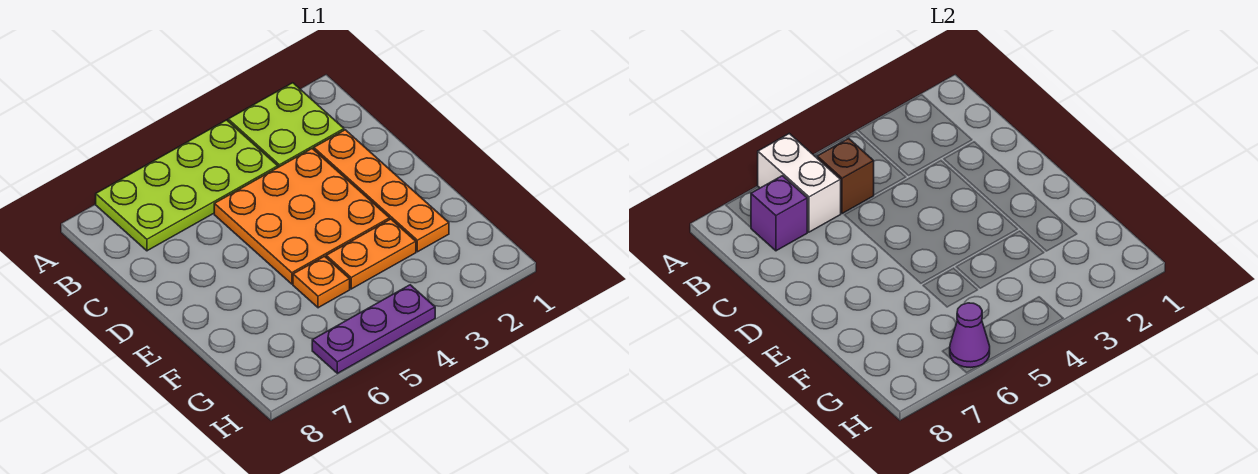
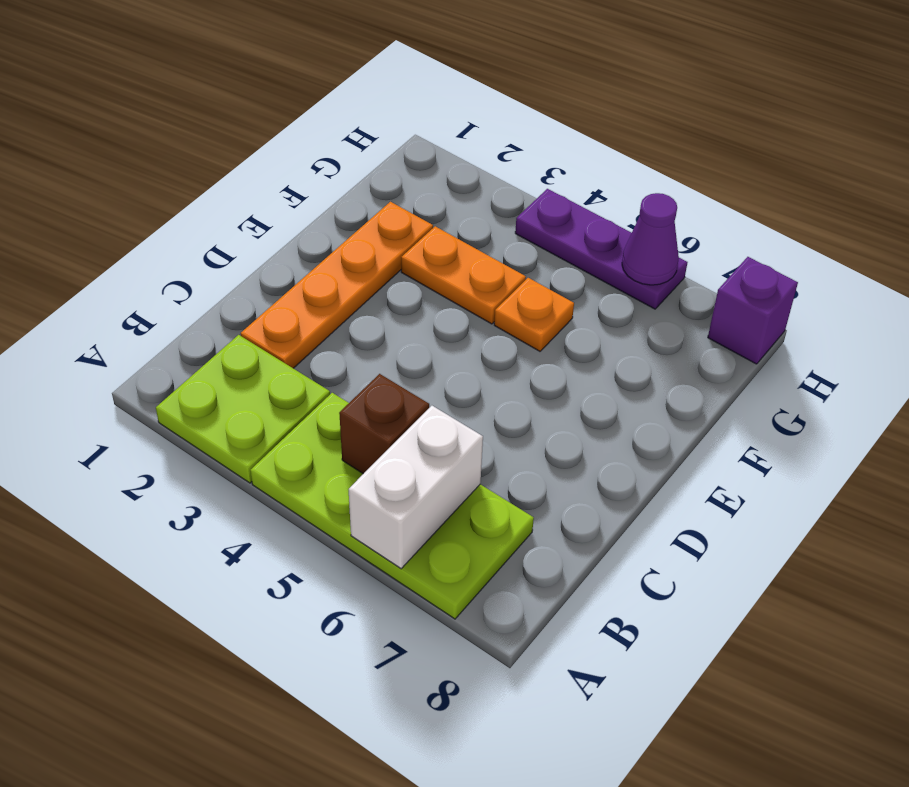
purple 1x1 brick [751,176,807,251] -> purple 1x1 brick moved to [708,257,798,364]
orange 3x3 plate [214,149,390,284] -> none

